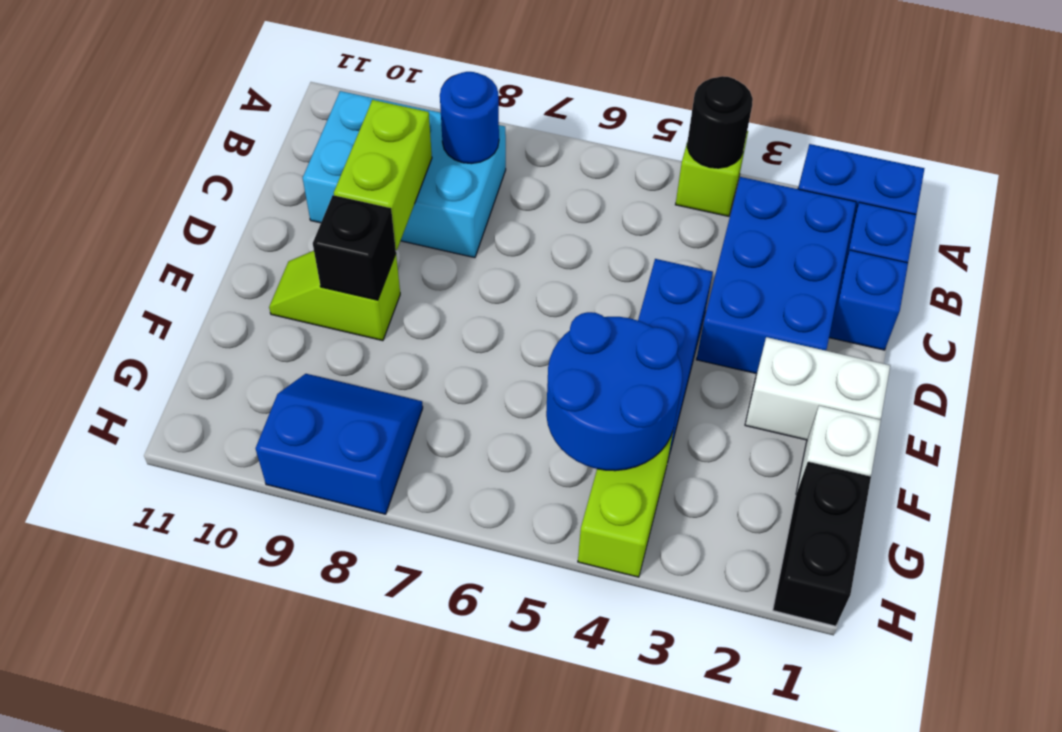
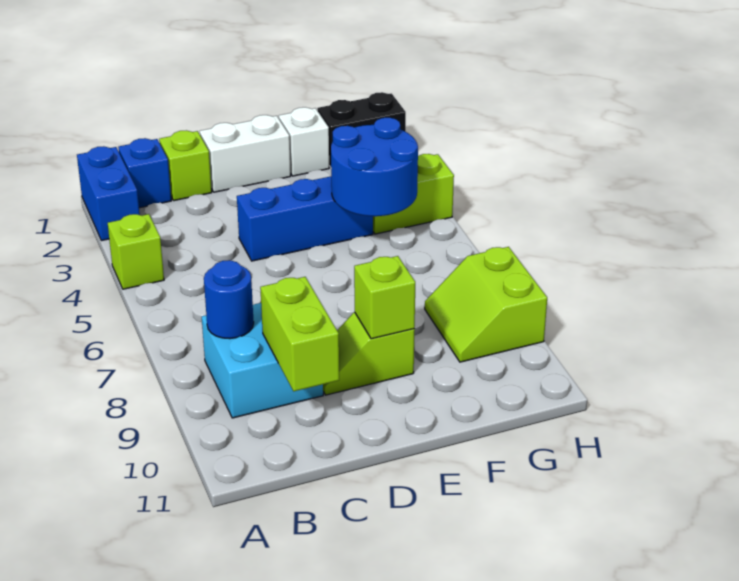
black 1x1 round brick [687,76,753,168] -> none
blue 2x3 brick [696,177,856,374] -> none
cyan 2x3 brick [303,91,506,258] -> cyan 2x2 brick [202,303,323,418]
blue 1x1 brick [829,250,908,350] -> lime 1x1 brick [159,130,212,201]
lime 1x2 brick [334,100,432,250] -> lime 1x2 brick turned to [260,277,339,391]
white 1x2 brick [745,337,890,440] -> white 1x2 brick turned to [200,115,291,192]
lime 1x2 slope [269,251,400,341] -> lime 1x2 slope turned to [323,312,415,395]
black 1x1 brick [313,195,396,300] -> lime 1x1 brick [354,256,415,339]
blue 2x2 slope [256,374,423,514] -> lime 2x2 slope [425,247,547,362]

